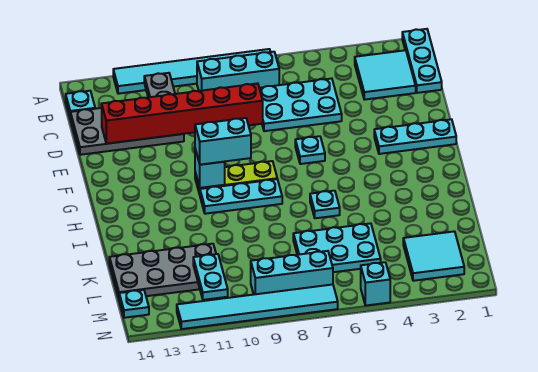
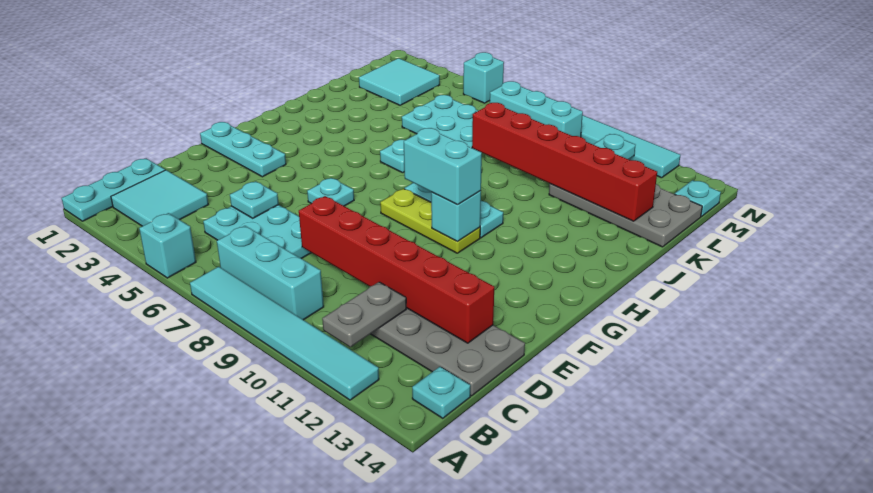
none -> cyan 1x1 brick [139,213,196,278]
none -> cyan 1x1 plate [230,181,279,218]
none -> red 1x6 brick [472,103,657,221]

